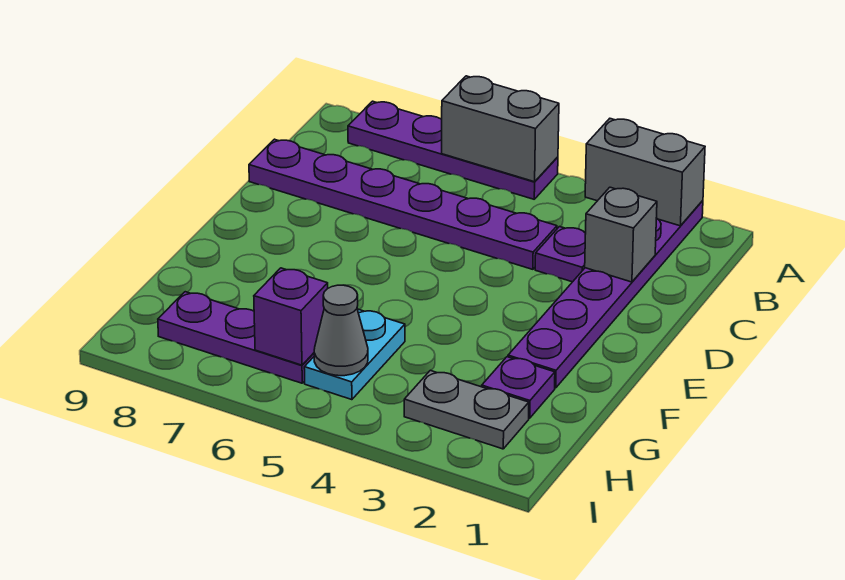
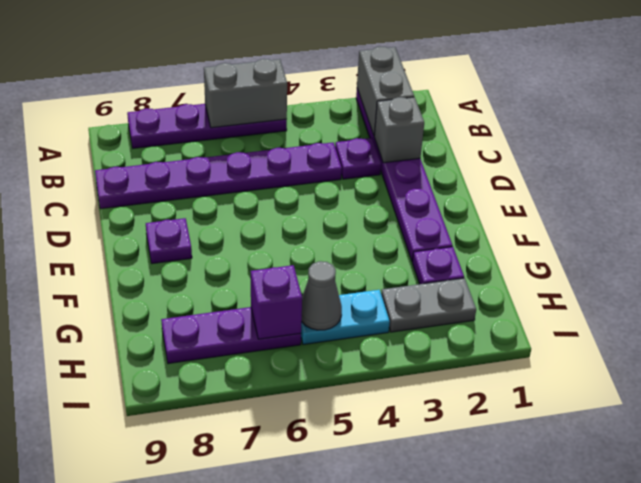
grey 1x2 brick [585,119,705,226] -> grey 1x2 brick turned to [357,47,414,135]
none -> purple 1x1 plate [146,218,192,264]
cyan 1x2 plate [304,309,405,400] -> cyan 1x2 plate turned to [301,290,390,344]

